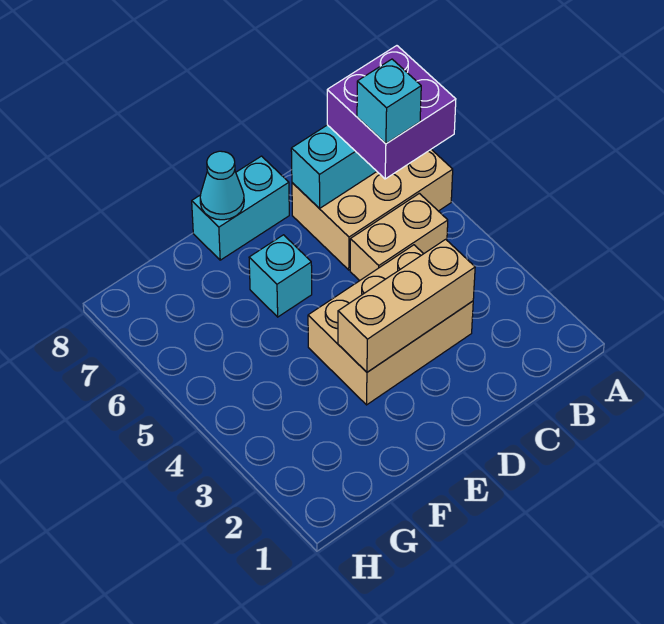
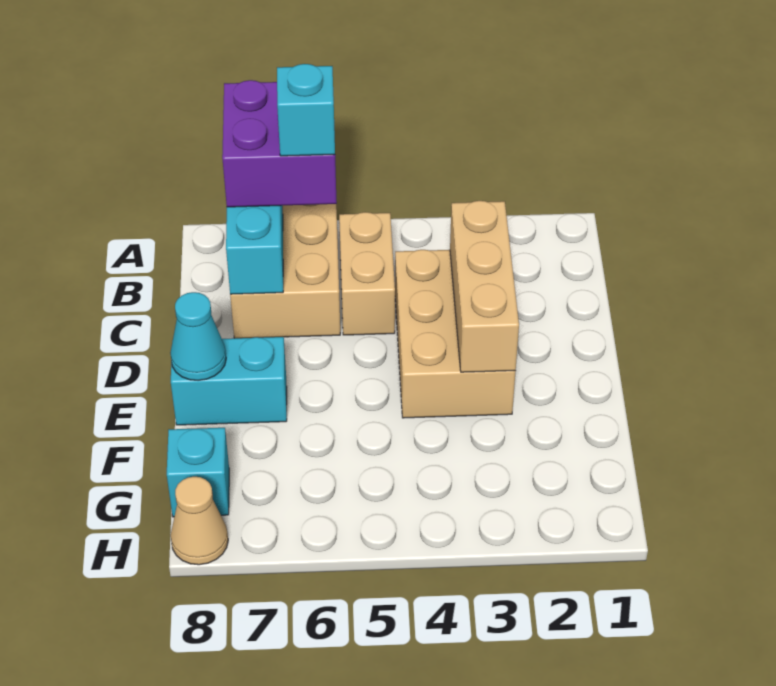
cyan 1x2 brick [192,156,289,260] -> cyan 1x2 brick turned to [171,337,287,425]
cyan 1x1 brick [249,235,312,317] -> cyan 1x1 brick moved to [167,428,229,517]
none -> tan 1x1 cone [171,477,228,565]

